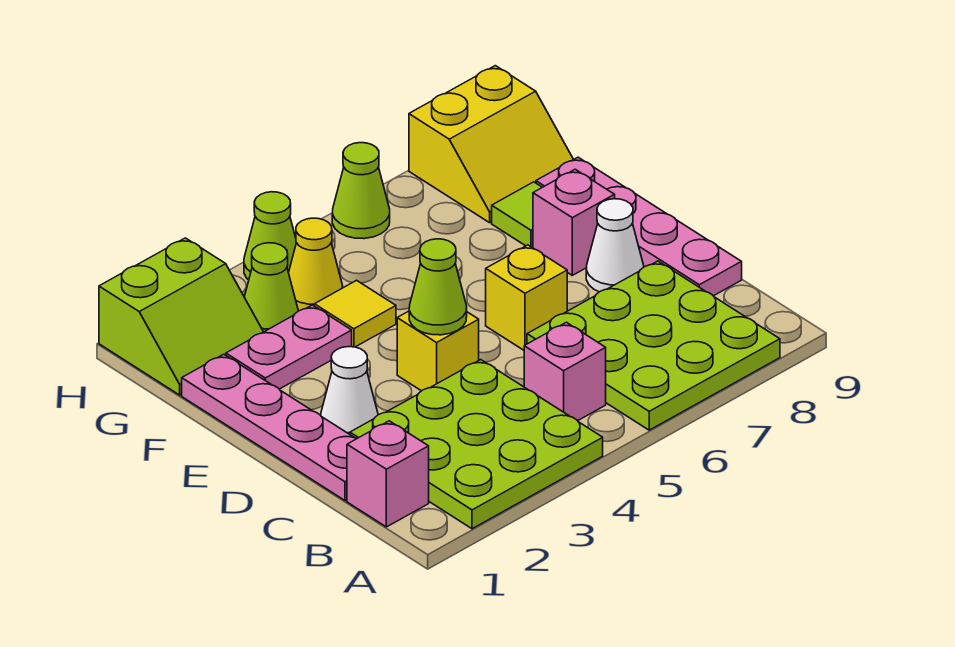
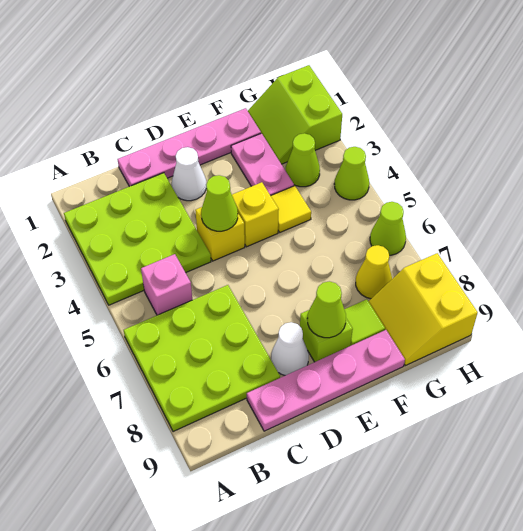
pink 1x1 brick [347,421,429,527] -> none
yellow 1x1 brick [486,245,567,350] -> yellow 1x1 brick moved to [232,182,279,247]
pink 1x1 brick [533,169,615,275] -> lime 1x1 brick [300,310,353,362]
none -> lime 1x1 cone [308,281,346,338]
yellow 1x1 cone [289,218,343,311] -> yellow 1x1 cone moved to [356,245,392,299]

